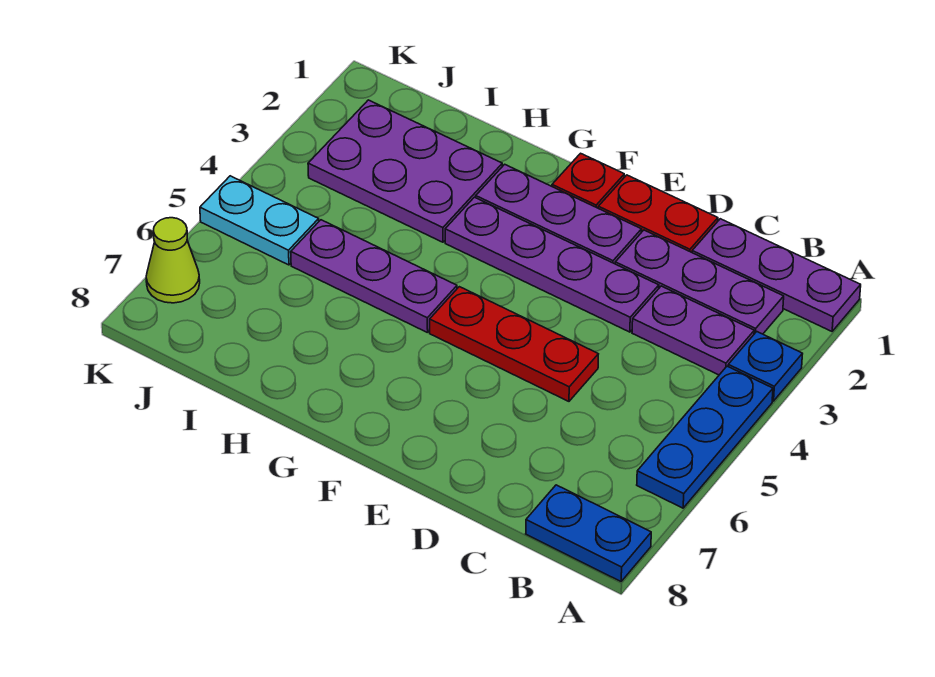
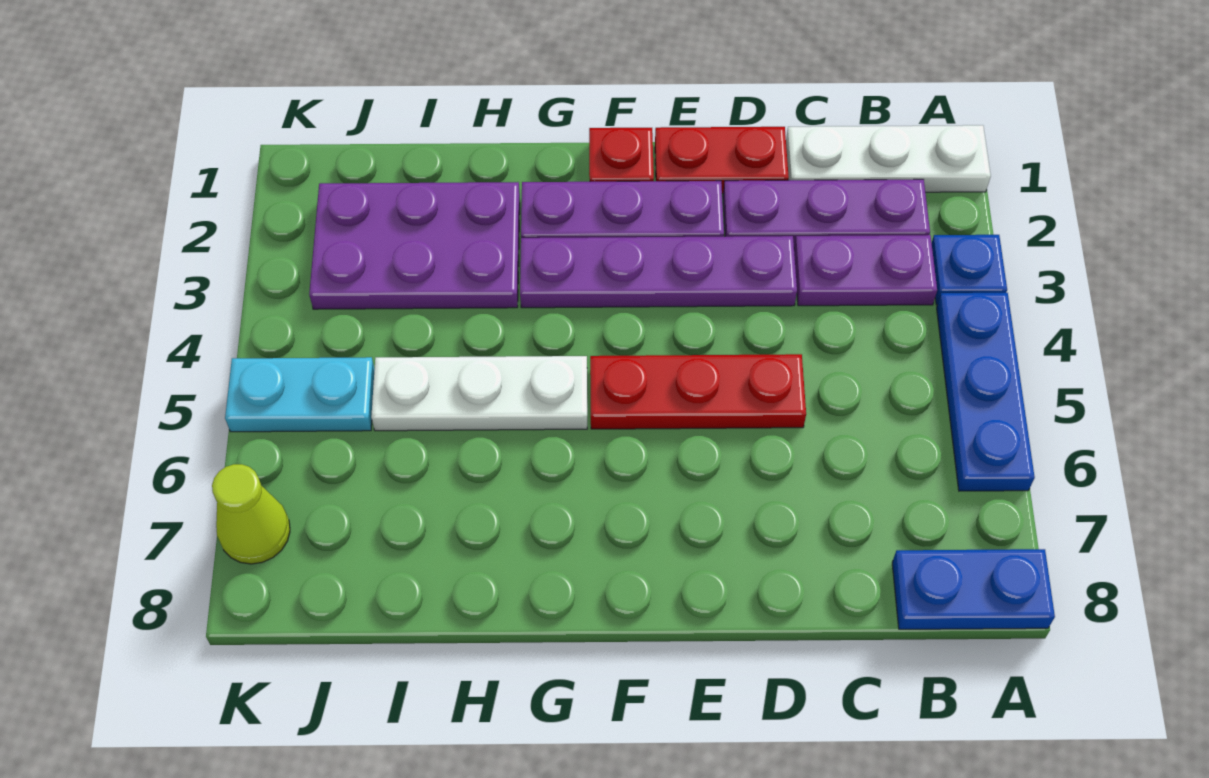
purple 1x3 plate [692,219,861,331] -> white 1x3 plate [786,125,991,192]
purple 1x3 plate [291,220,457,333] -> white 1x3 plate [371,356,587,431]

